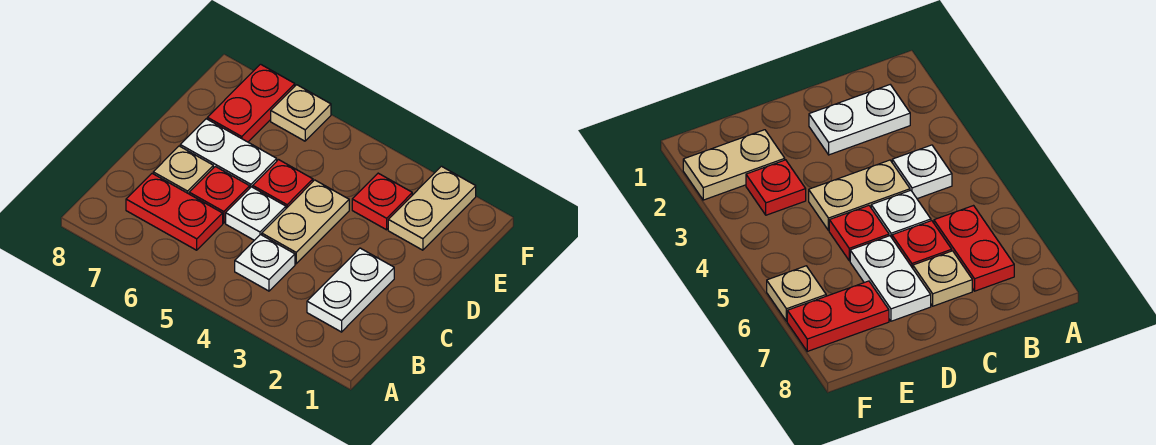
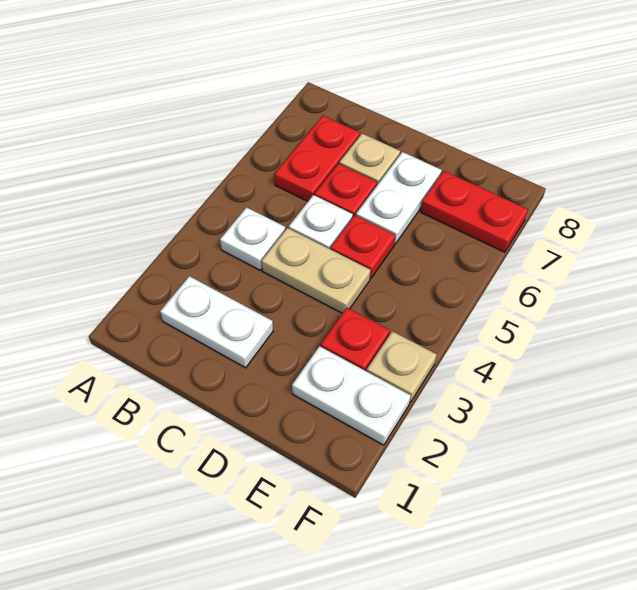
tan 1x2 plate [388,166,476,250] -> white 1x2 plate [292,346,411,445]
tan 1x1 plate [271,85,331,141] -> tan 1x1 plate moved to [367,331,437,402]

